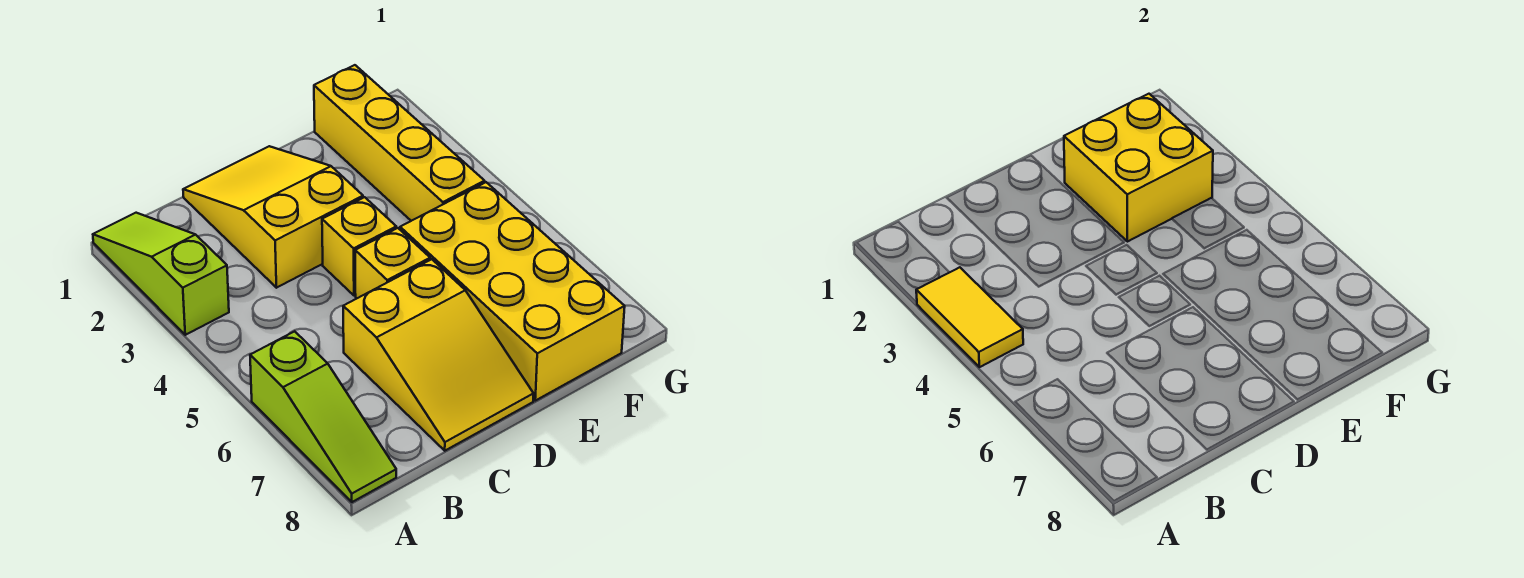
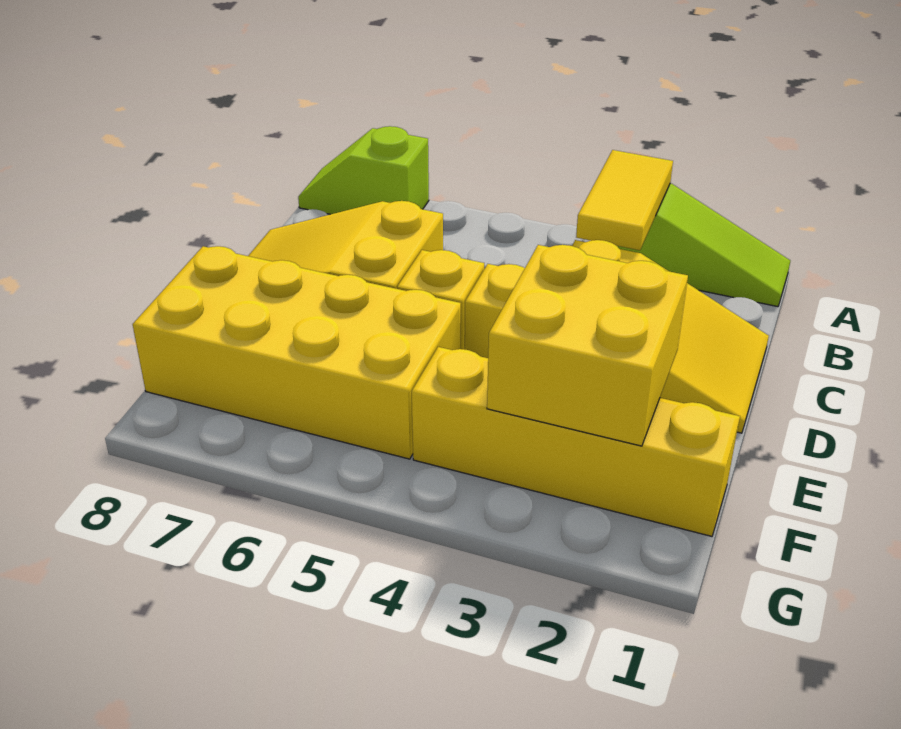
yellow 1x2 tile [916,267,1023,367] -> yellow 1x2 tile turned to [576,150,673,250]
lime 1x3 slope [250,331,396,502] -> lime 1x2 slope [298,126,429,214]

